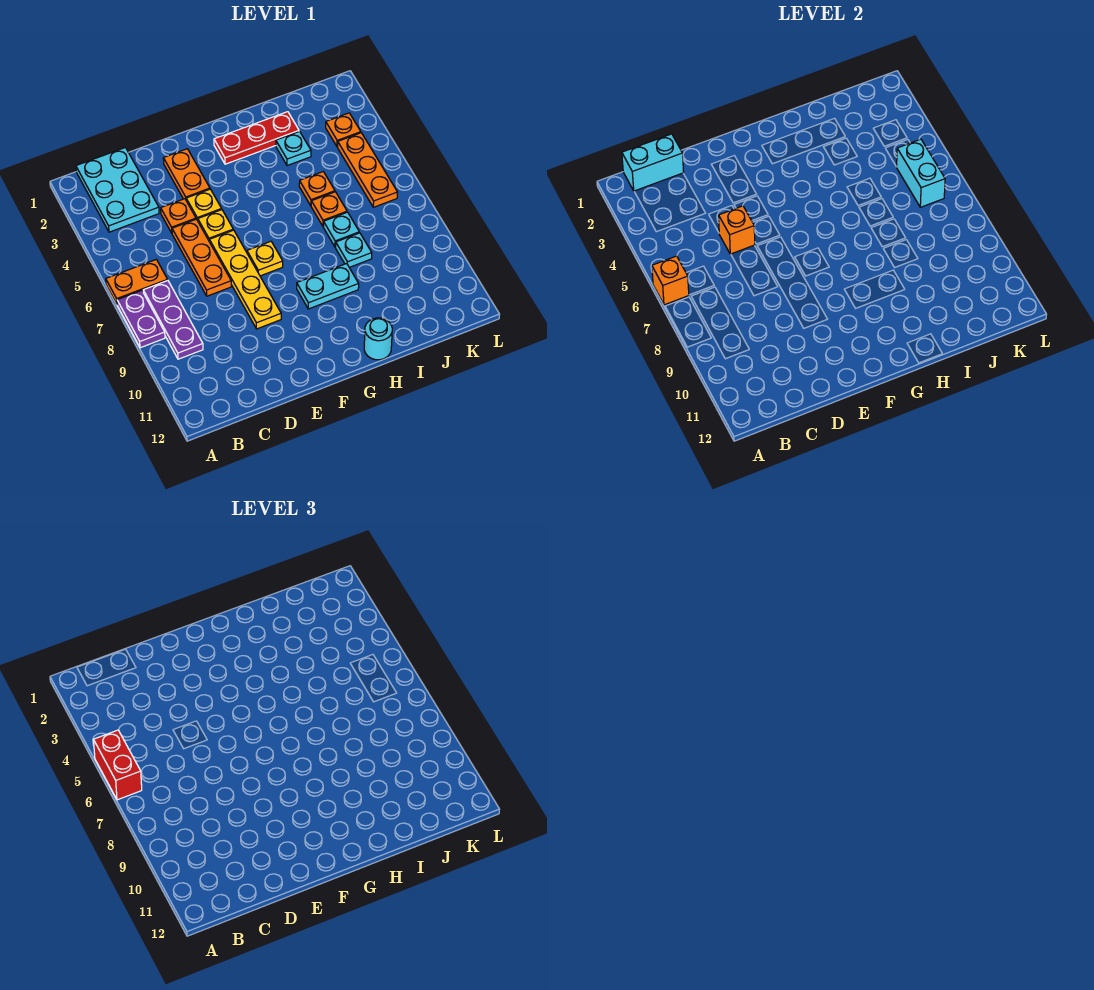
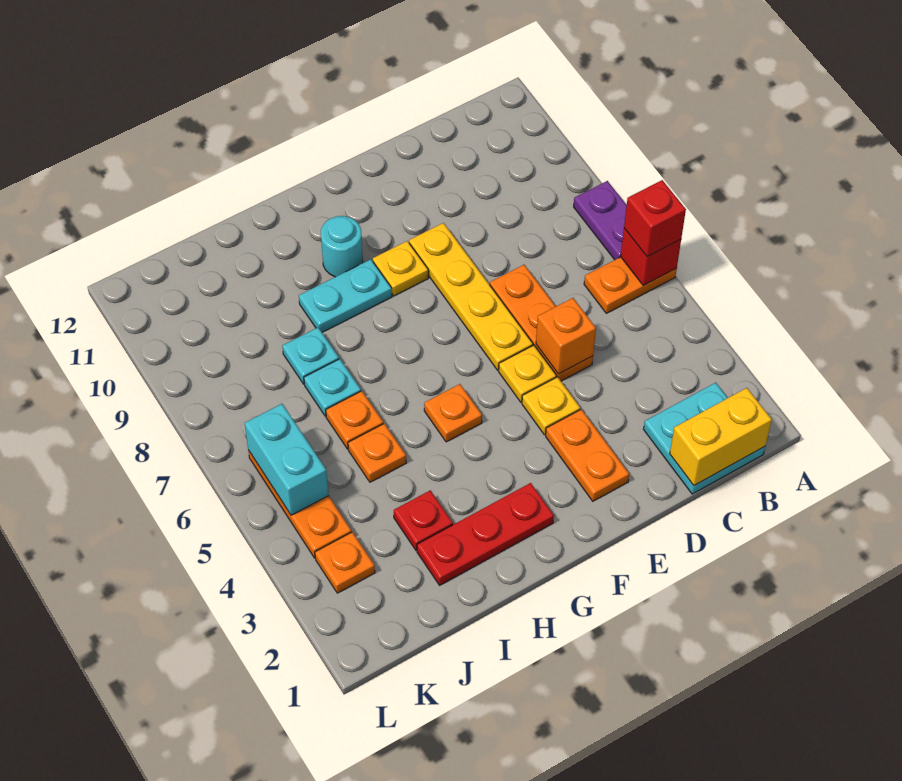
red 1x2 brick [94,730,142,800] -> red 1x1 brick [624,180,686,257]
orange 1x1 brick [652,256,689,305] -> red 1x1 brick [621,228,681,285]
cyan 2x3 plate [76,148,159,232] -> cyan 2x2 plate [643,383,765,494]
cyan 1x2 brick [622,134,684,191] -> yellow 1x2 brick [670,388,772,485]
purple 1x3 plate [143,281,203,359] -> none
orange 1x1 plate [161,199,196,233] -> orange 1x1 plate moved to [424,384,482,442]
yellow 1x1 plate [247,241,283,276] -> yellow 1x1 plate moved to [373,241,428,296]
cyan 1x1 round brick [364,318,392,360] -> cyan 1x1 round brick moved to [321,216,363,277]
cyan 1x1 plate [276,131,311,166] -> red 1x1 plate [394,490,453,550]

